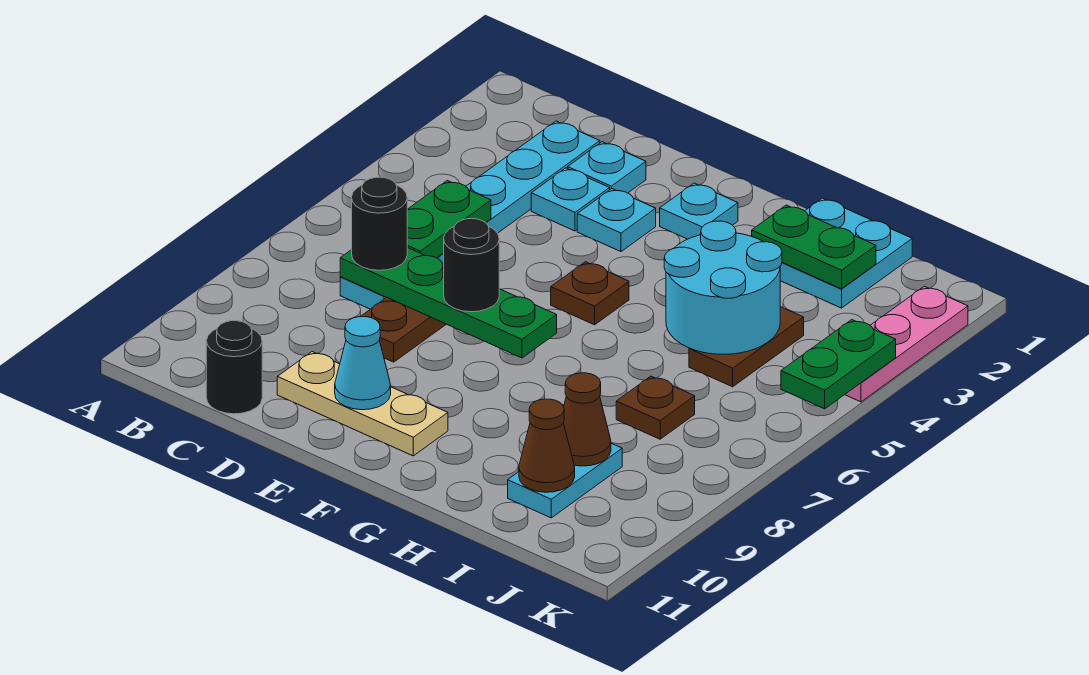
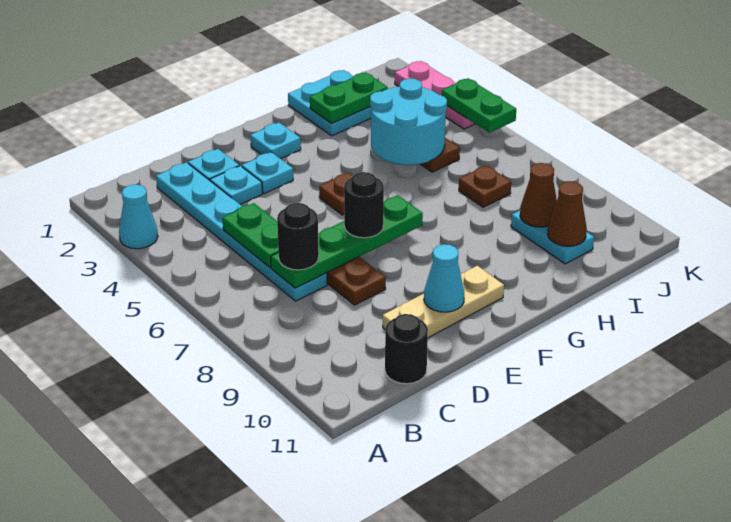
none -> cyan 1x1 cone [119,185,158,249]

